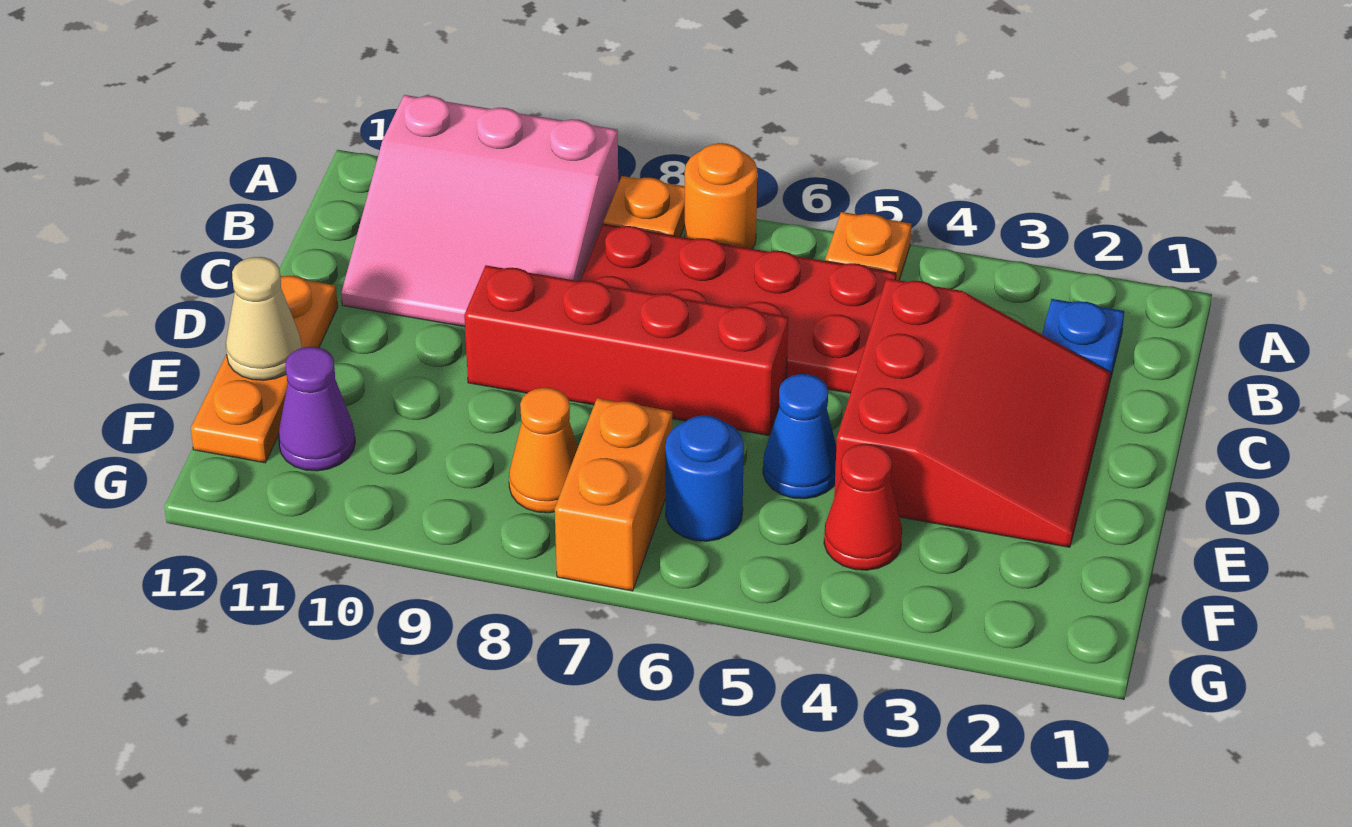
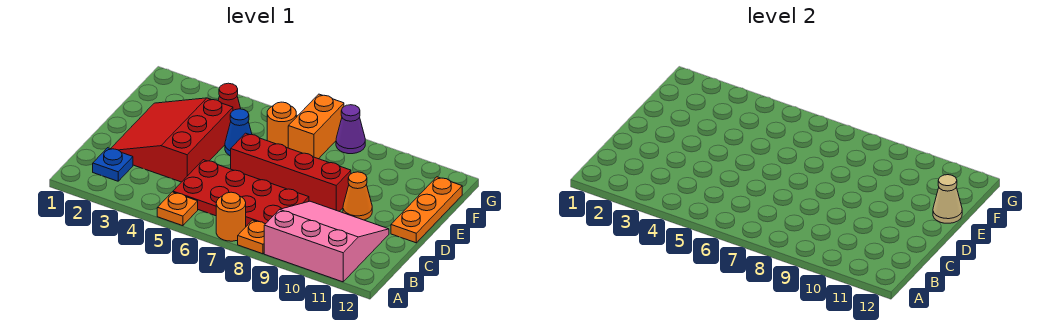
blue 1x1 round brick [665,415,744,541] -> orange 1x1 round brick [267,102,296,148]
orange 1x1 cone [509,388,578,513] -> orange 1x1 cone moved to [343,172,372,220]
purple 1x1 cone [278,347,355,471] -> purple 1x1 cone moved to [336,105,365,154]

